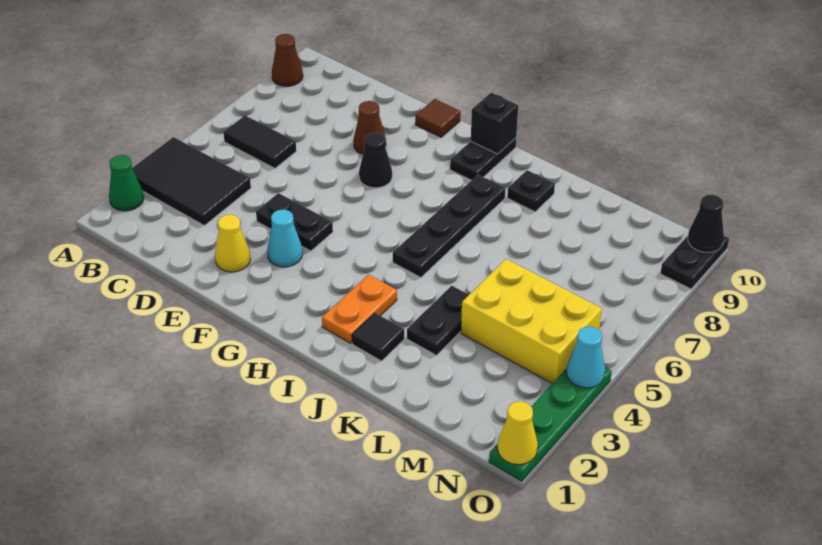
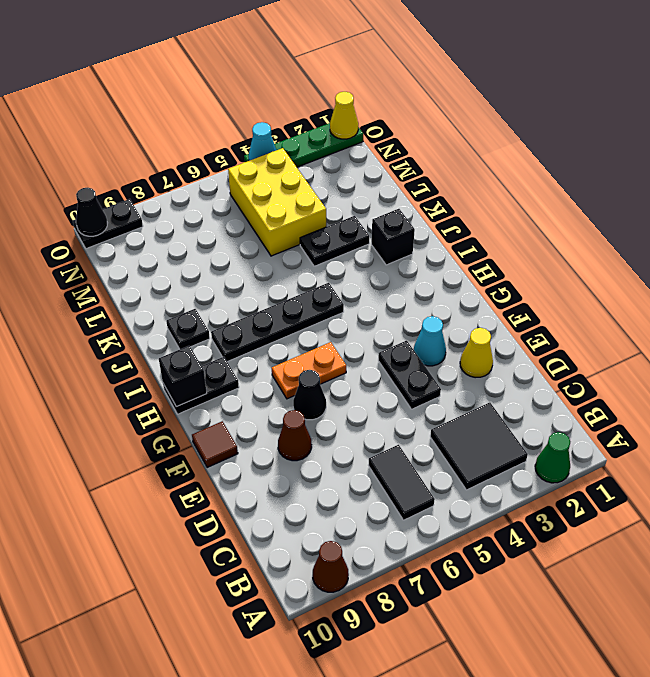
black 2x3 tile [132,137,251,226] -> black 2x2 tile [430,403,528,490]
orange 1x2 plate [322,275,397,343] -> orange 1x2 plate moved to [272,342,346,399]
black 1x1 tile [352,313,404,361] -> black 1x1 brick [371,209,415,265]

